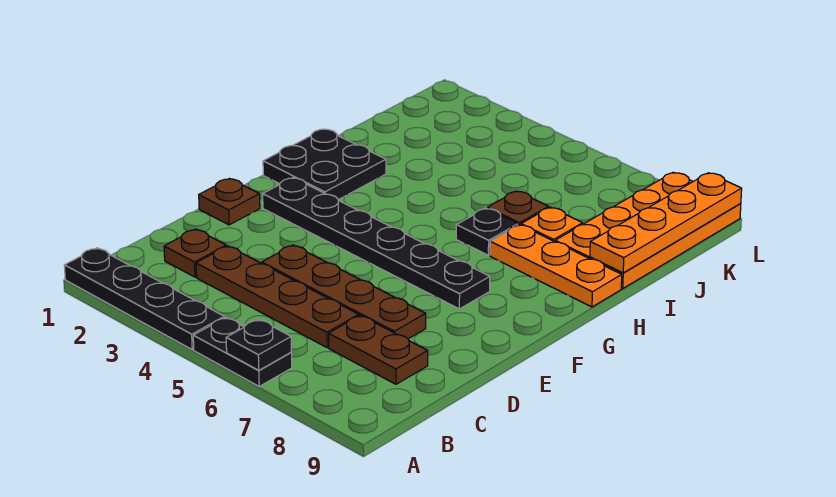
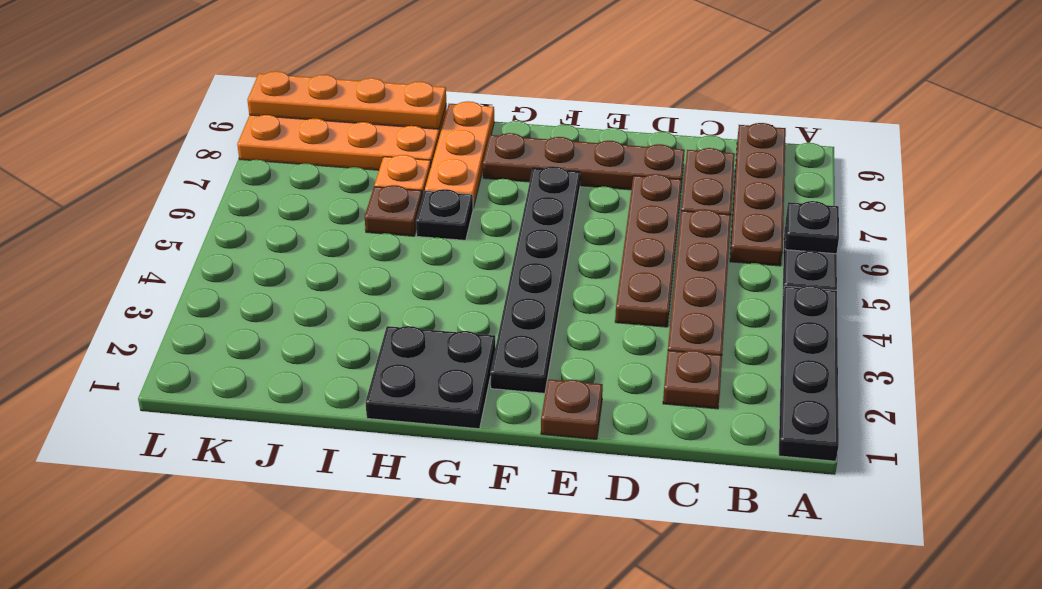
none -> brown 1x4 plate [730,123,786,266]
none -> brown 1x4 plate [483,133,685,190]

